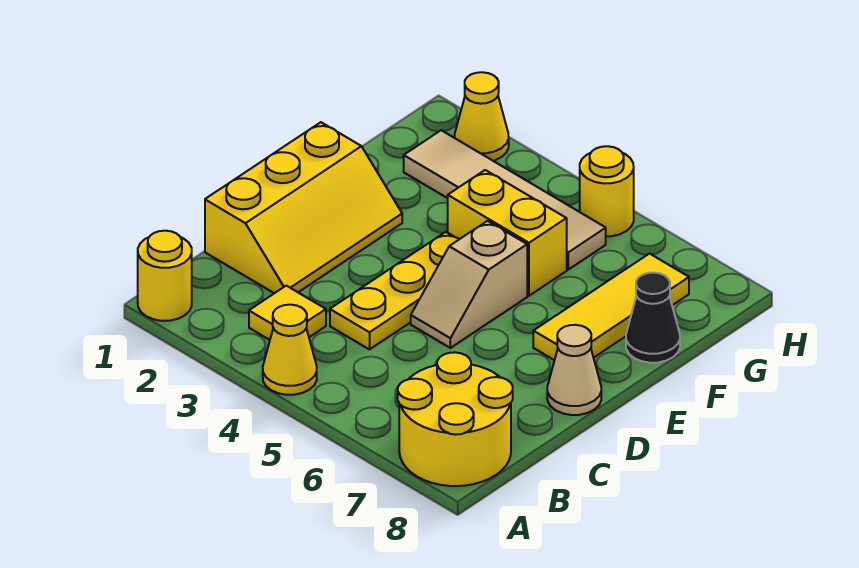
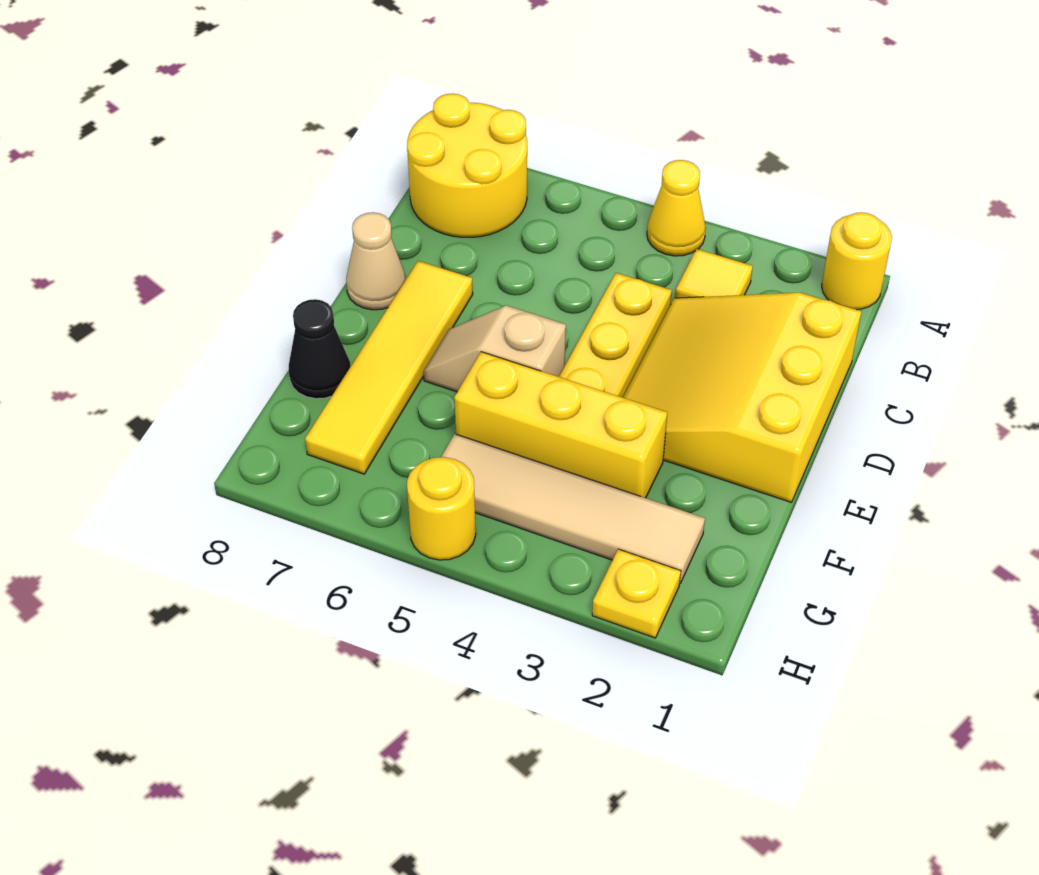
yellow 2x3 slope [205,122,402,293] -> yellow 3x3 slope [623,293,862,502]
tan 1x2 slope [411,221,527,348] -> tan 1x2 slope turned to [424,305,566,392]
yellow 1x3 tile [533,254,689,360] -> yellow 1x4 tile [305,261,473,474]
yellow 1x2 brick [448,170,567,296] -> yellow 1x3 brick [454,352,667,498]
yellow 1x1 cone [455,72,509,161] -> yellow 1x1 plate [592,549,681,638]

